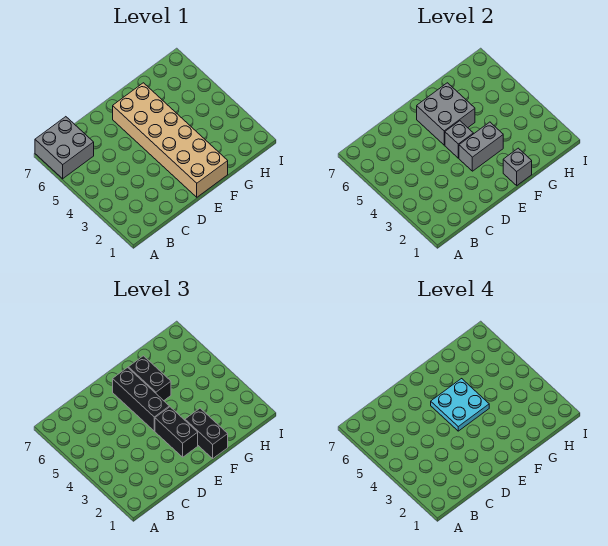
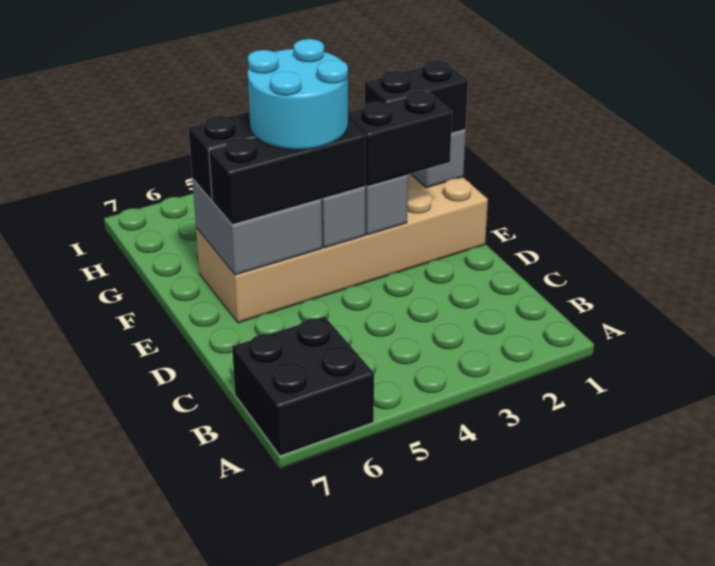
grey 2x2 brick [35,117,94,179] -> black 2x2 brick [232,316,374,456]
cyan 2x2 plate [431,379,489,431] -> cyan 2x2 round brick [248,39,348,150]

